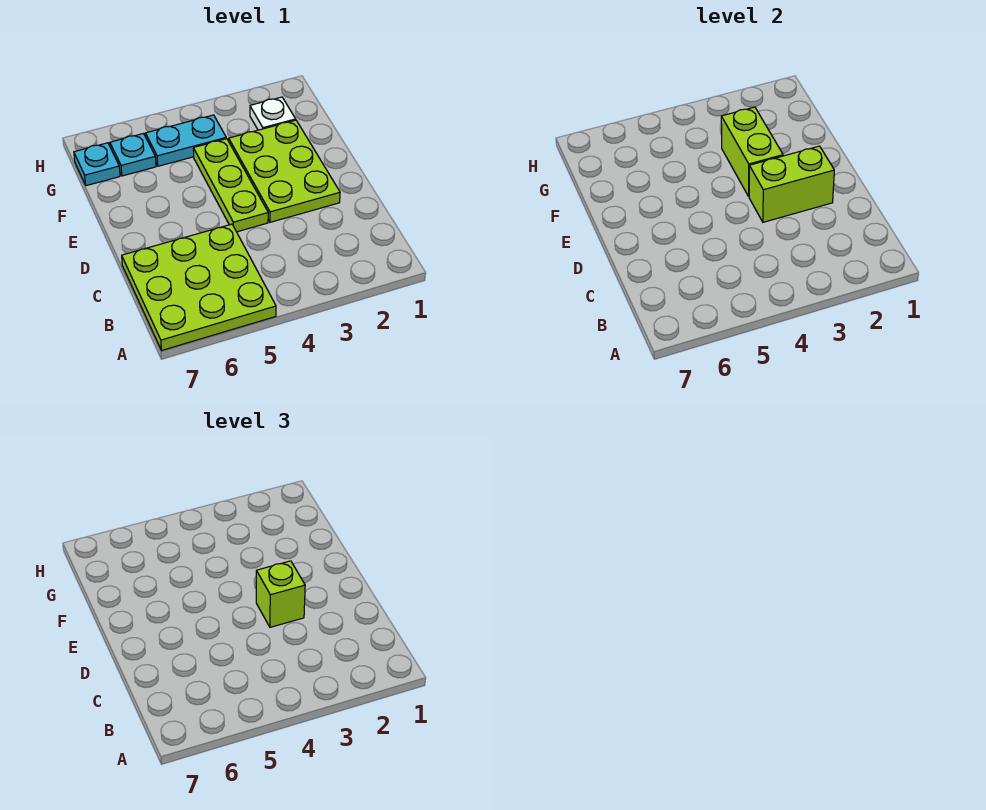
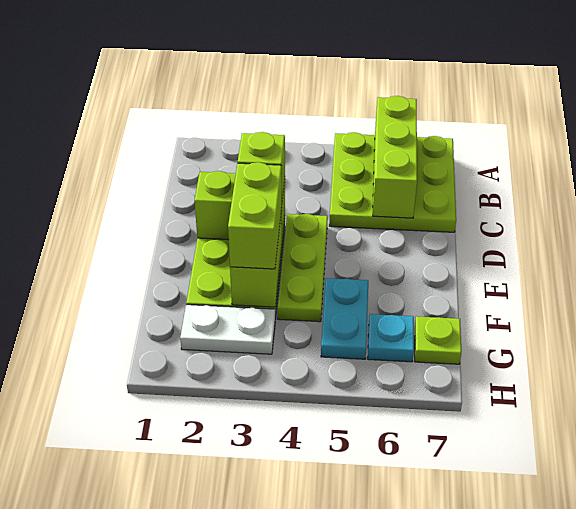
none -> lime 1x3 brick [373,96,417,218]
none -> lime 1x2 brick [228,162,282,269]
white 1x1 plate [250,97,296,130] -> white 1x2 plate [180,305,275,354]
cyan 1x2 plate [145,115,226,166] -> cyan 1x2 plate turned to [321,278,368,359]
cyan 1x1 plate [74,143,120,186] -> lime 1x1 plate [415,316,461,364]

